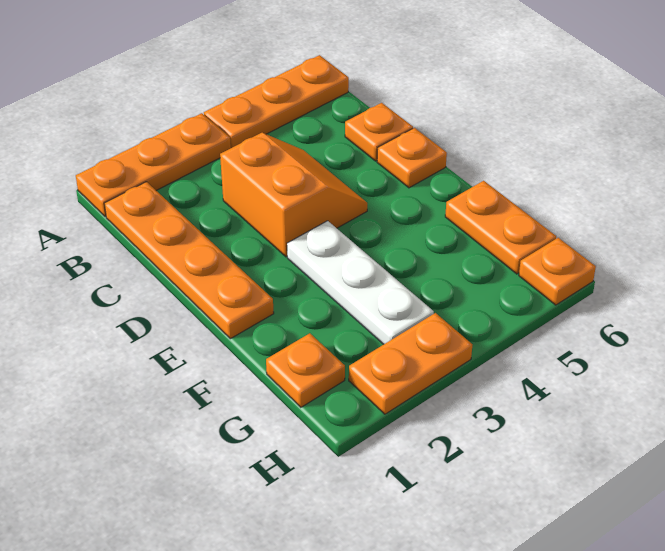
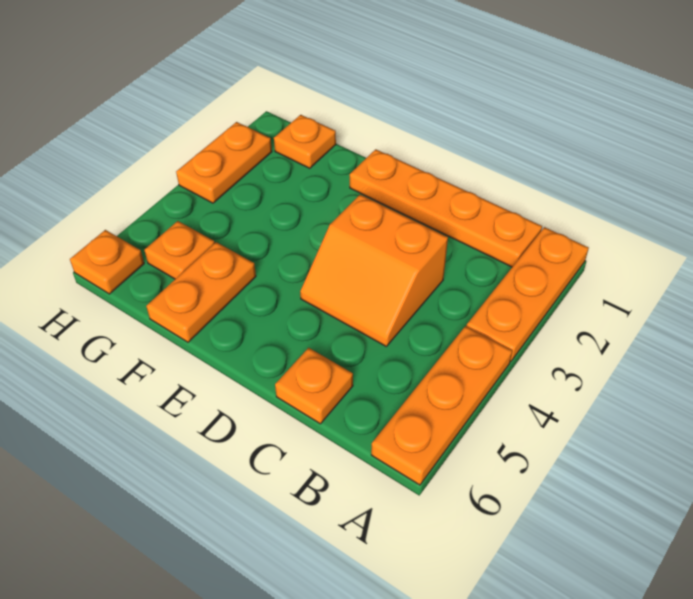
orange 1x1 plate [377,128,447,188] -> orange 1x1 plate moved to [144,221,215,279]
white 1x3 plate [287,221,434,344] -> none
orange 1x2 plate [445,181,556,274] -> orange 1x2 plate turned to [146,242,256,342]

